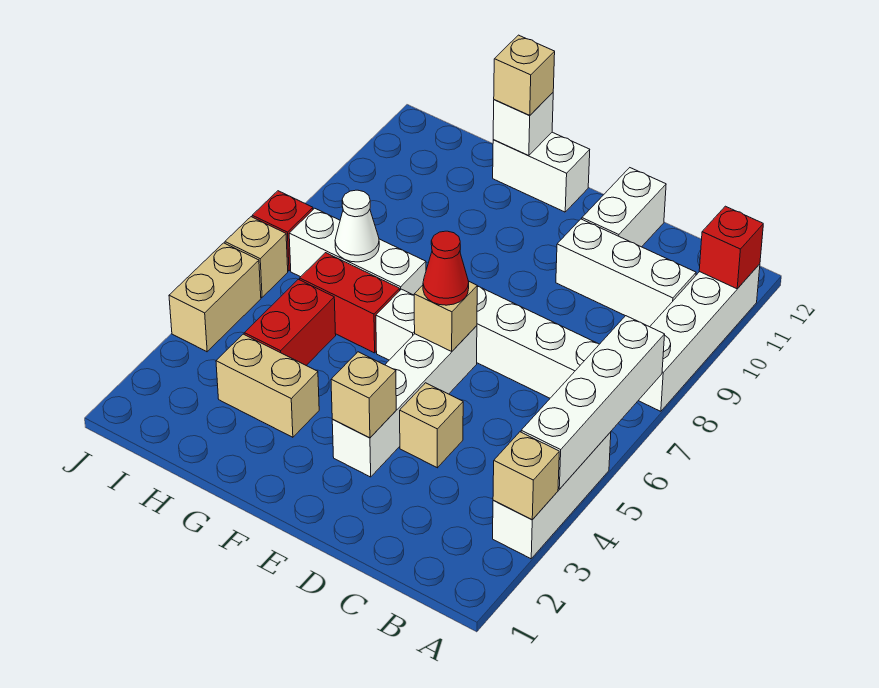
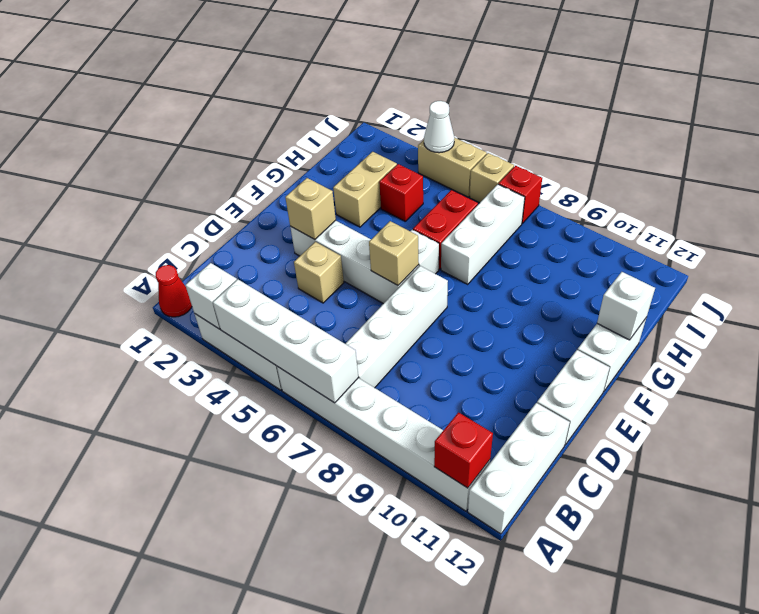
tan 1x1 brick [493,432,559,520] -> white 1x1 brick [185,263,237,329]
white 1x4 brick [638,264,760,411] -> white 1x6 brick [277,366,490,511]
white 1x3 brick [556,219,696,327] -> white 1x3 brick moved to [468,403,570,534]
white 1x2 brick [582,168,666,247] -> white 1x2 brick turned to [537,350,610,445]
red 1x1 cone [423,231,469,305] -> red 1x1 cone moved to [156,265,192,317]
tan 1x1 brick [494,35,555,115] -> none
red 1x2 brick [244,279,336,365] -> red 1x1 brick [379,164,423,221]
white 1x1 cone [335,190,379,262] -> white 1x1 cone moved to [424,101,454,153]

